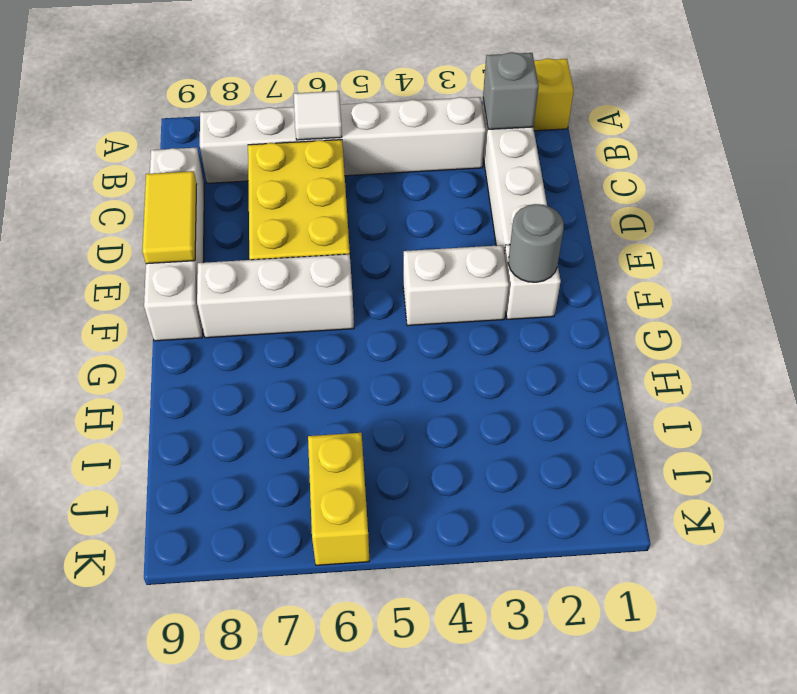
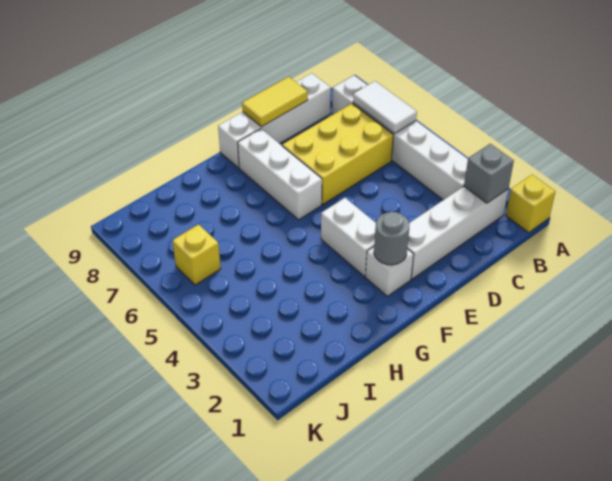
white 1x1 tile [294,91,342,140] -> white 1x2 tile [353,81,417,134]
yellow 1x2 brick [308,433,369,565] -> yellow 1x1 brick [173,225,221,285]

